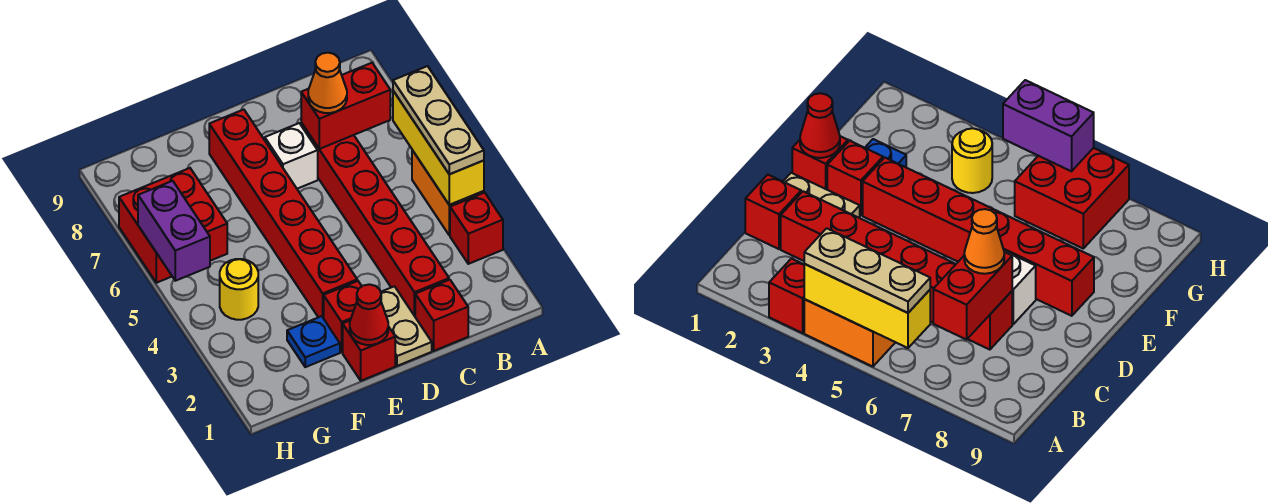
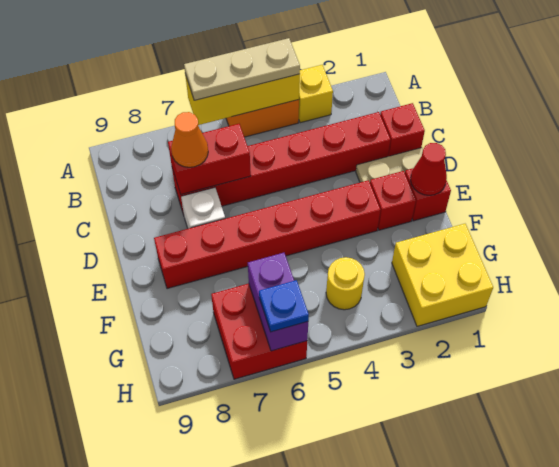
red 1x1 brick [450,193,503,264] -> yellow 1x1 brick [299,65,333,123]
red 1x2 brick [301,63,390,149] -> red 1x2 brick turned to [168,124,251,195]
blue 1x1 plate [287,316,340,367] -> blue 1x1 plate moved to [259,280,309,332]
none -> yellow 2x2 brick [392,224,493,326]
purple 1x2 brick [138,181,210,281] -> purple 1x2 brick turned to [248,253,308,351]

